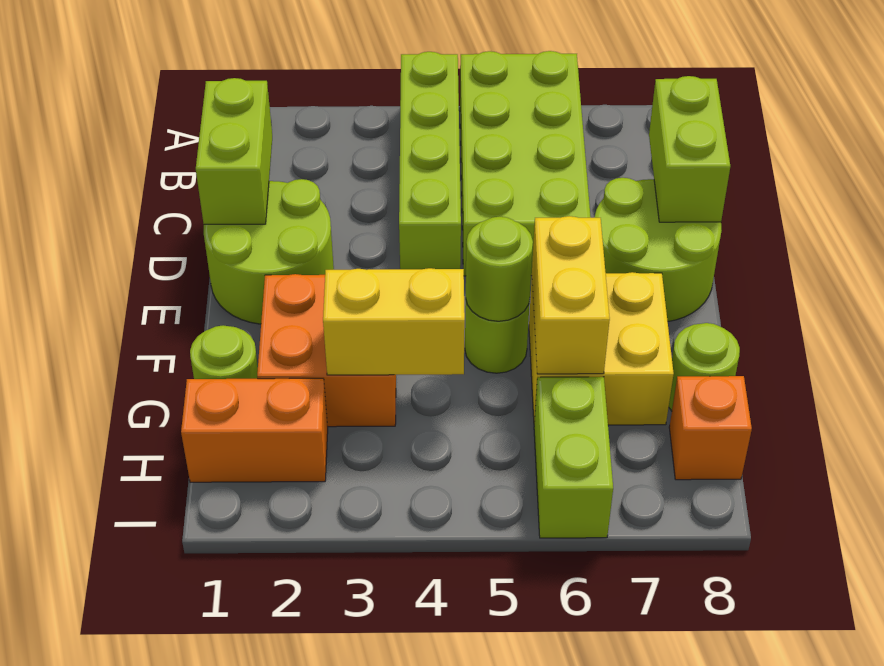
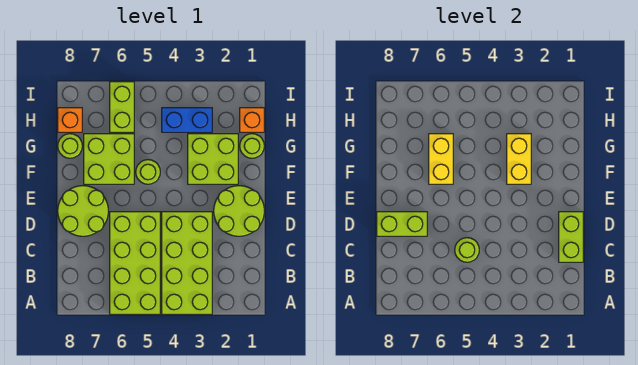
lime 1x4 brick [399,52,461,269] -> lime 2x4 brick [162,212,212,314]
lime 1x2 brick [649,76,730,222] -> lime 1x2 brick turned to [377,212,427,236]
orange 2x2 brick [257,274,396,427] -> lime 2x2 brick [188,134,238,184]
lime 1x1 round brick [466,217,533,321] -> lime 1x1 round brick moved to [455,238,479,262]
yellow 2x2 brick [529,272,674,425] -> lime 2x2 brick [84,134,134,184]
yellow 1x2 brick [323,268,465,375] -> yellow 1x2 brick turned to [507,134,531,184]
orange 1x2 brick [181,378,328,482] -> orange 1x1 brick [240,108,264,132]
none -> blue 1x2 brick [162,108,212,132]

